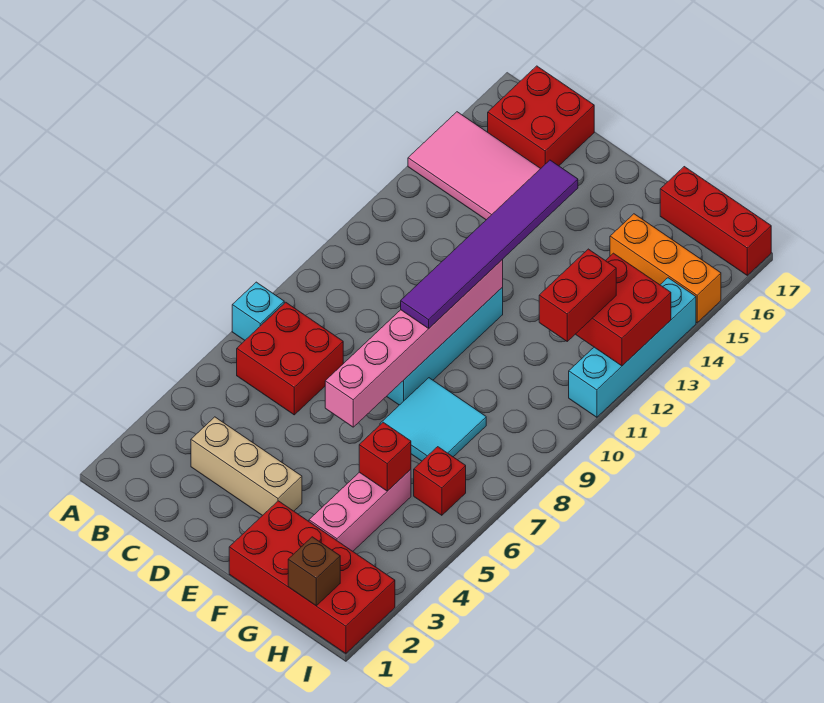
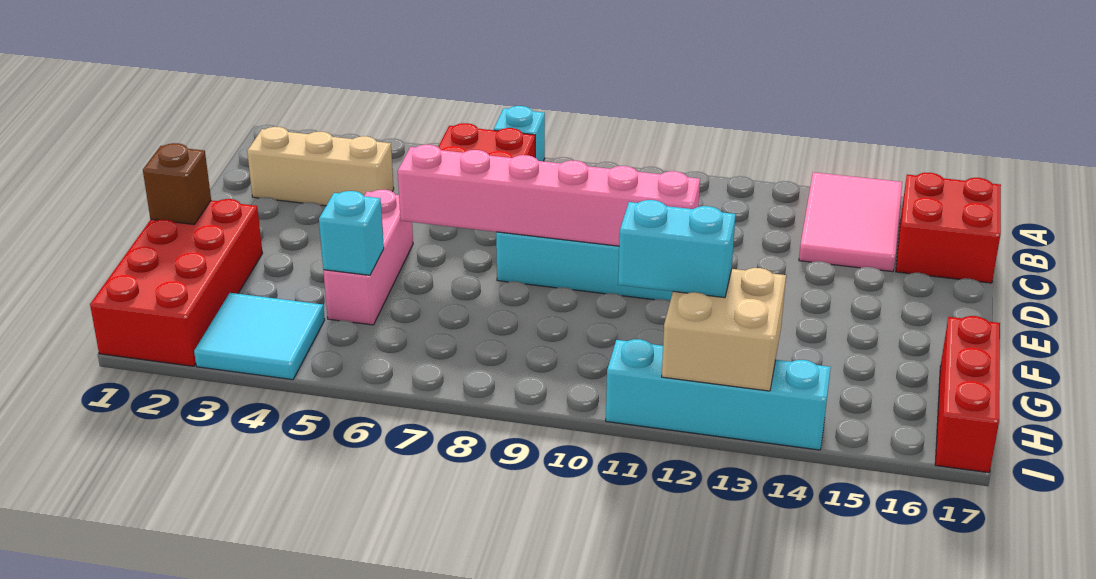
tan 1x3 brick [191,417,302,516] -> tan 1x3 brick turned to [247,127,394,206]
purple 1x6 tile [401,160,578,328] -> none
cyan 2x2 tile [380,378,486,461] -> cyan 2x2 tile moved to [194,293,325,380]
pink 1x3 brick [309,469,411,551] -> pink 1x3 brick turned to [323,190,413,325]
red 1x1 brick [359,422,411,491] -> cyan 1x1 brick [319,191,384,275]
orange 1x3 brick [610,214,721,323] -> none
brown 1x1 brick [288,537,340,606] -> brown 1x1 brick moved to [143,143,211,224]
red 1x1 brick [414,447,466,515] -> none
red 1x2 brick [539,249,616,341] -> cyan 1x2 brick [618,200,736,298]
red 2x2 brick [576,253,671,366] -> tan 2x2 brick [662,268,786,391]

